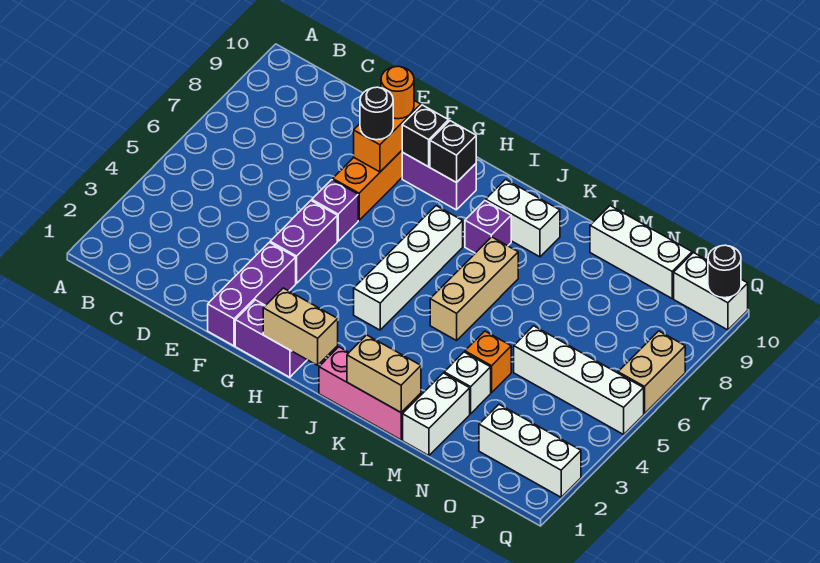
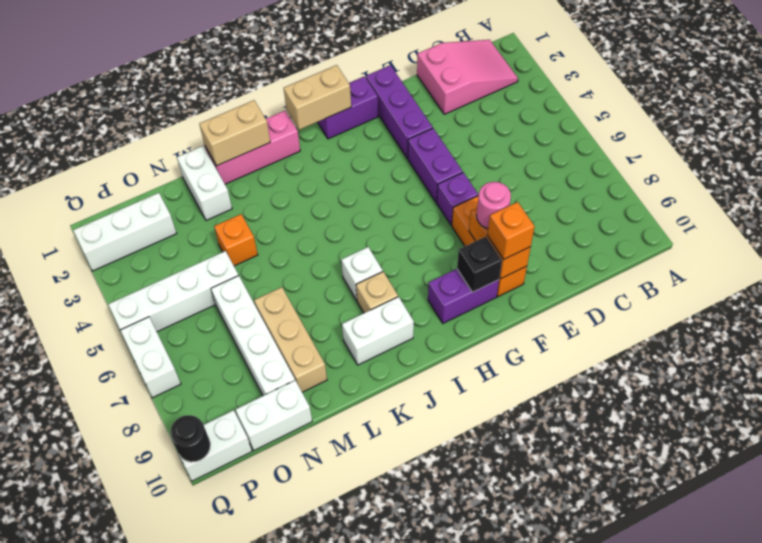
none -> pink 2x3 slope [417,40,518,114]
black 1x1 round brick [360,87,393,140] -> pink 1x1 round brick [477,182,511,229]
orange 1x1 round brick [381,66,414,119] -> orange 1x1 brick [487,202,535,260]
black 1x1 brick [430,121,476,183] -> none
white 1x4 brick [354,206,463,330] -> white 1x4 brick moved to [211,276,295,396]
purple 1x1 brick [465,201,511,253] -> tan 1x1 brick [356,272,398,313]
tan 1x3 brick [430,237,518,340] -> tan 1x3 brick moved to [254,287,327,392]
white 1x1 brick [444,352,491,414] -> white 1x1 brick moved to [341,247,383,300]
white 1x3 brick [590,206,692,298] -> white 1x2 brick [235,380,312,451]
tan 1x2 brick [618,331,685,414] -> white 1x2 brick [120,317,181,398]

